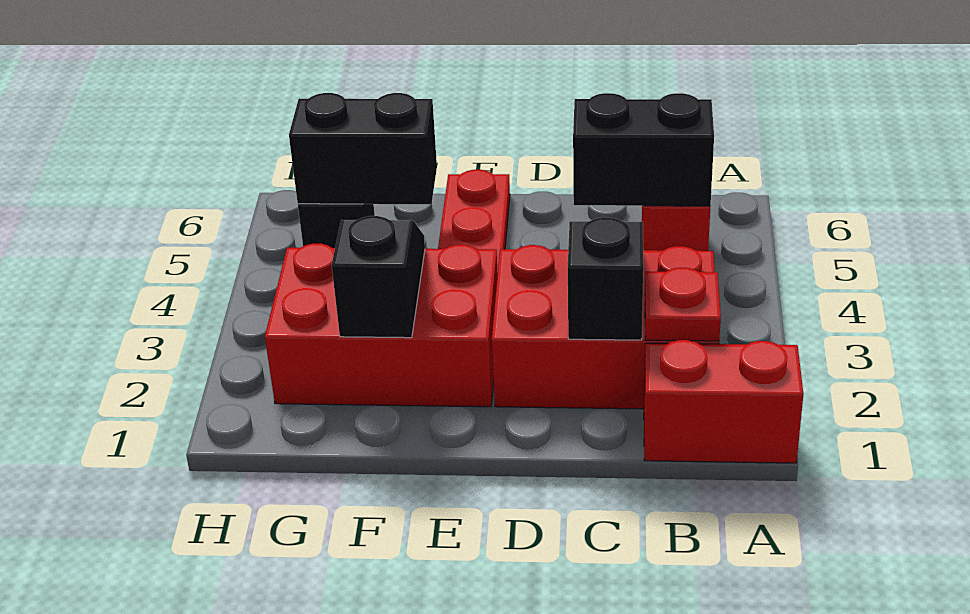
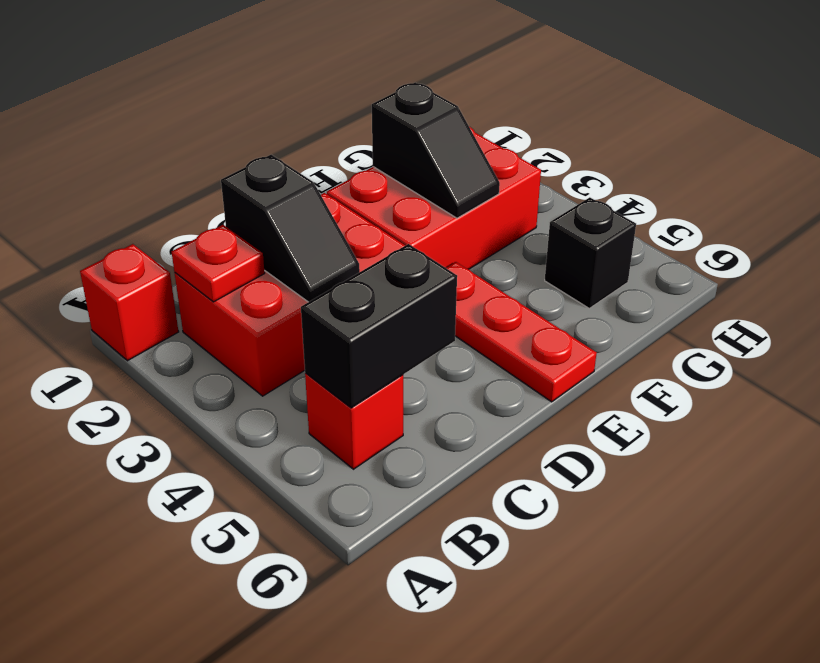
red 1x2 brick [644,340,804,463] -> red 1x1 brick [80,244,179,361]
black 1x2 brick [289,93,437,204] -> none

